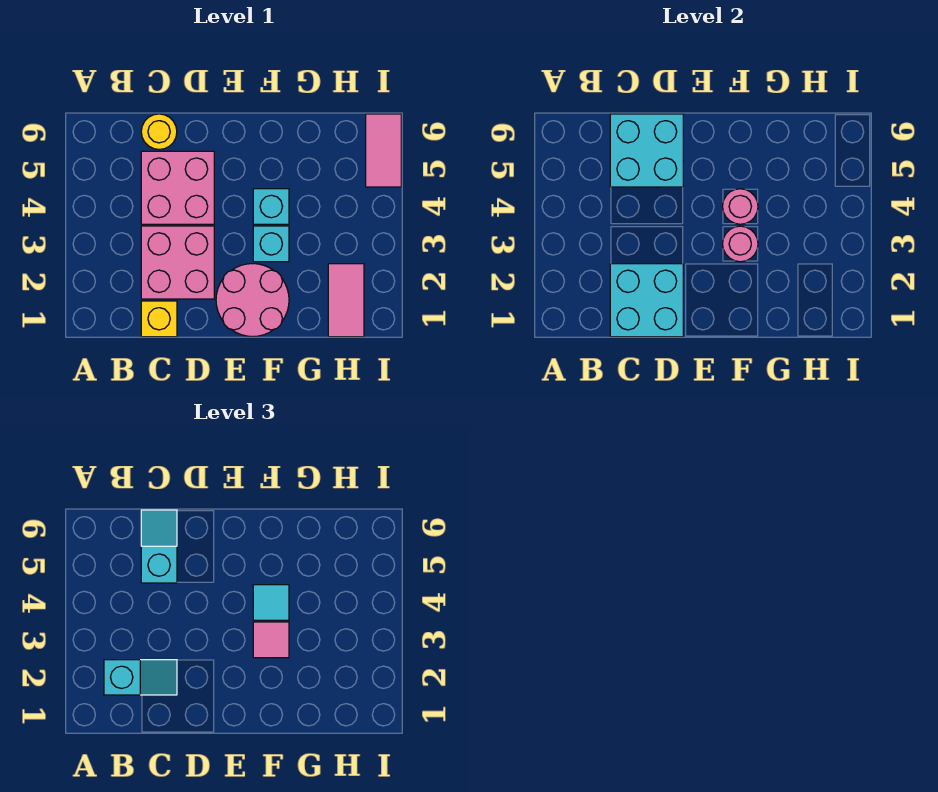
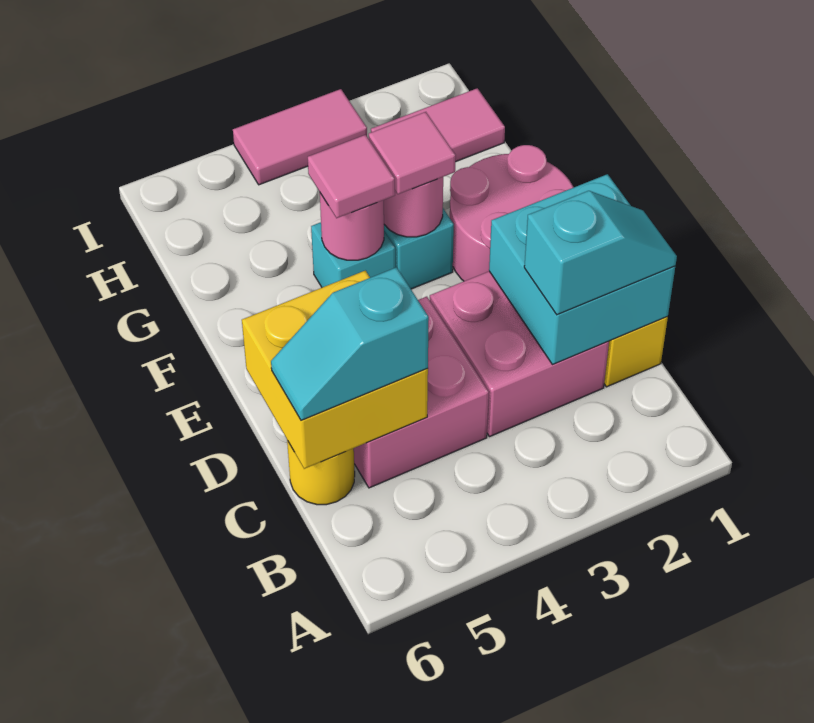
cyan 1x2 slope [104,660,177,695] -> cyan 1x2 slope turned to [524,191,677,315]
cyan 2x2 brick [610,114,683,187] -> yellow 2x2 brick [242,271,428,469]
cyan 1x1 tile [253,585,289,620] -> pink 1x1 tile [308,135,395,218]
pink 1x2 tile [366,114,401,187] -> pink 1x2 tile moved to [233,89,367,185]

